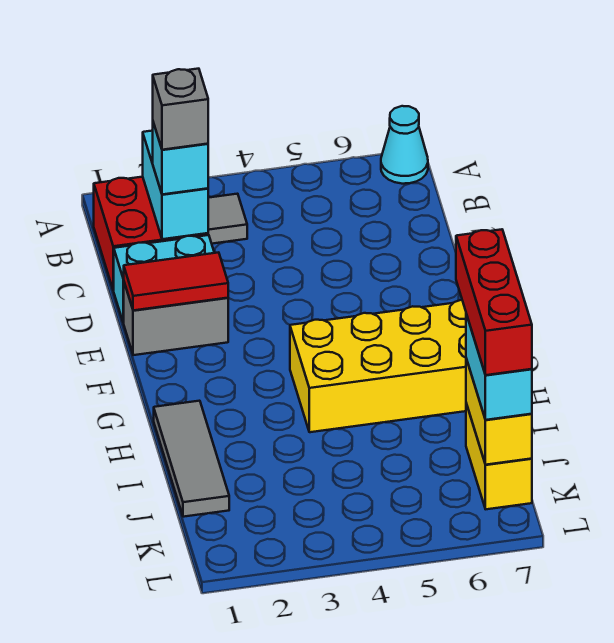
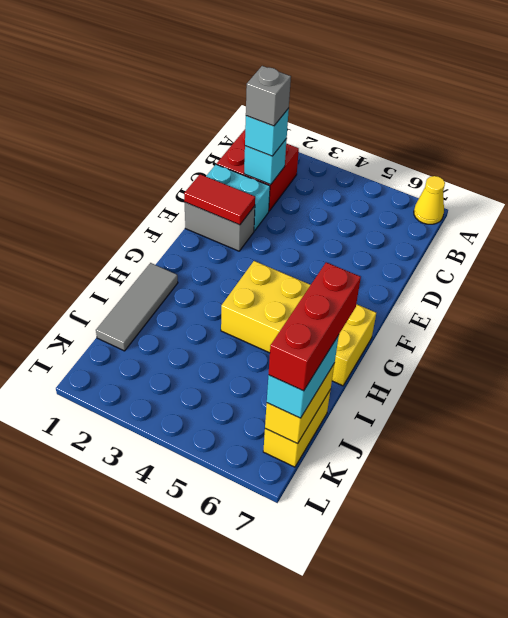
cyan 1x1 cone [381,106,428,184] -> yellow 1x1 cone [414,176,445,224]
cyan 1x2 brick [143,131,208,239] -> cyan 1x1 brick [244,139,287,185]
grey 1x1 tile [208,194,247,244] -> none

